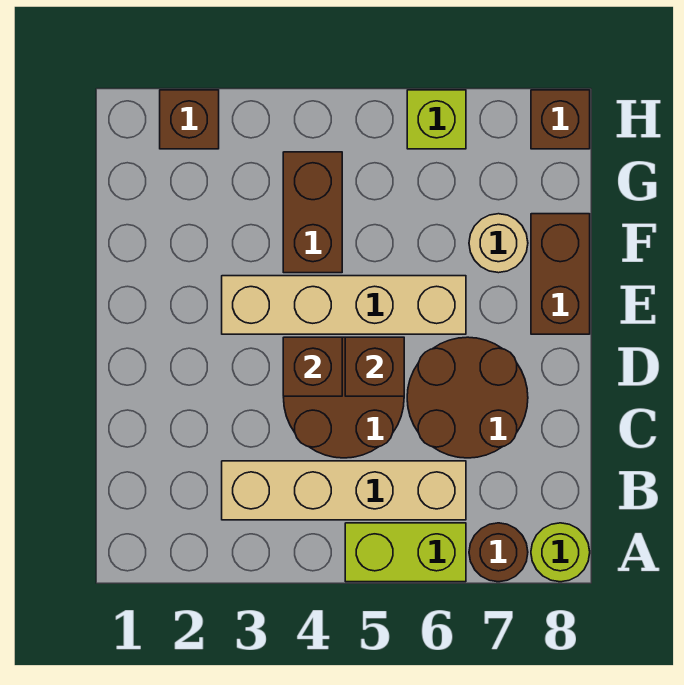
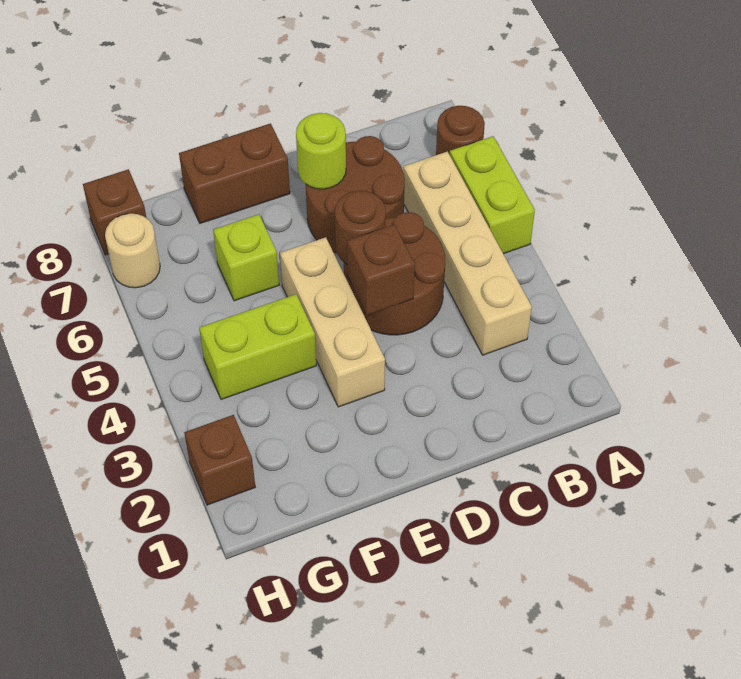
lime 1x1 round brick [531,523,590,582] -> lime 1x1 round brick moved to [296,113,346,189]
brown 1x1 brick [345,337,404,396] -> brown 1x1 round brick [335,191,386,265]
tan 1x4 brick [222,276,466,334] -> tan 1x3 brick [280,237,385,407]
brown 1x2 brick [283,152,342,273] -> lime 1x2 brick [199,294,316,399]
tan 1x1 round brick [469,214,528,273] -> tan 1x1 round brick moved to [105,214,160,288]
lime 1x1 brick [407,90,466,149] -> lime 1x1 brick moved to [213,214,279,301]

